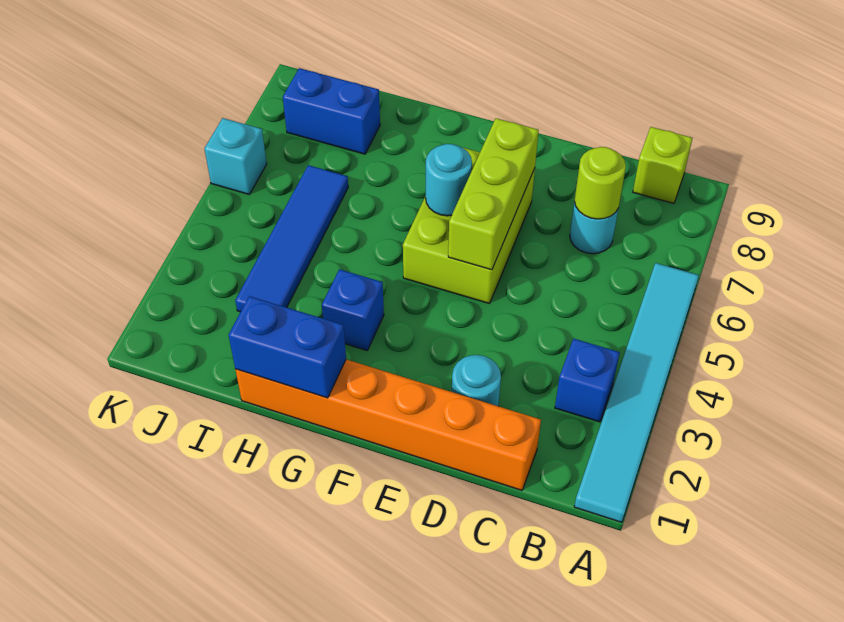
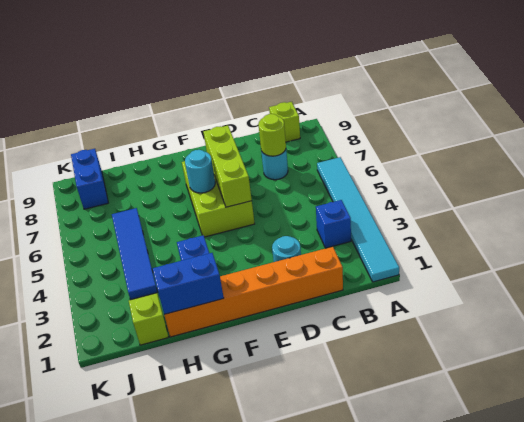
none -> lime 1x1 brick [129,293,168,345]
blue 1x2 brick [283,68,380,154] -> blue 1x2 brick turned to [71,149,108,209]
cyan 1x1 brick [204,118,267,195] -> none

